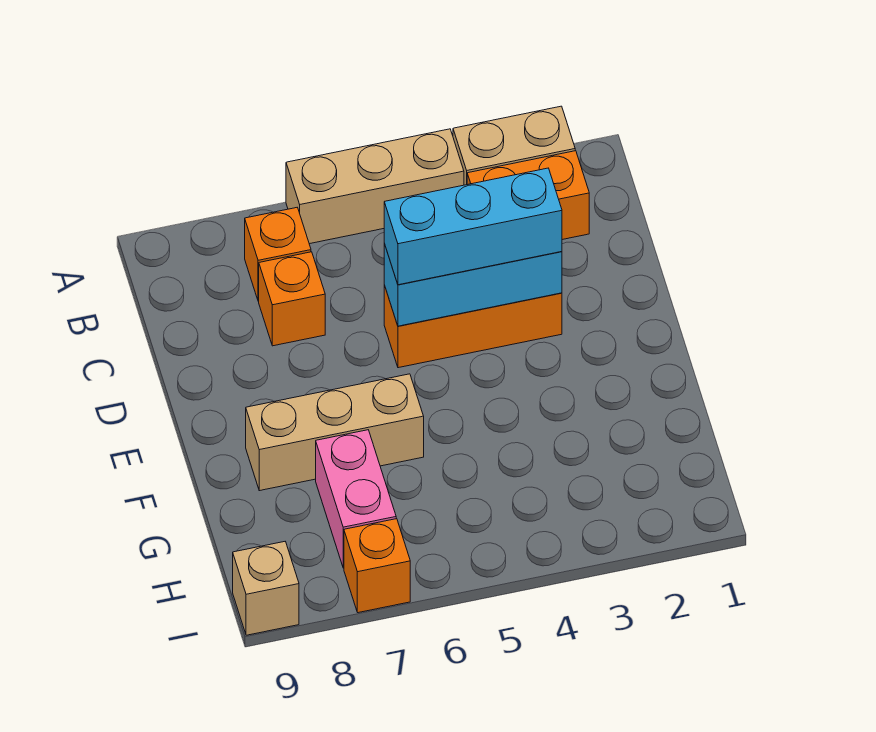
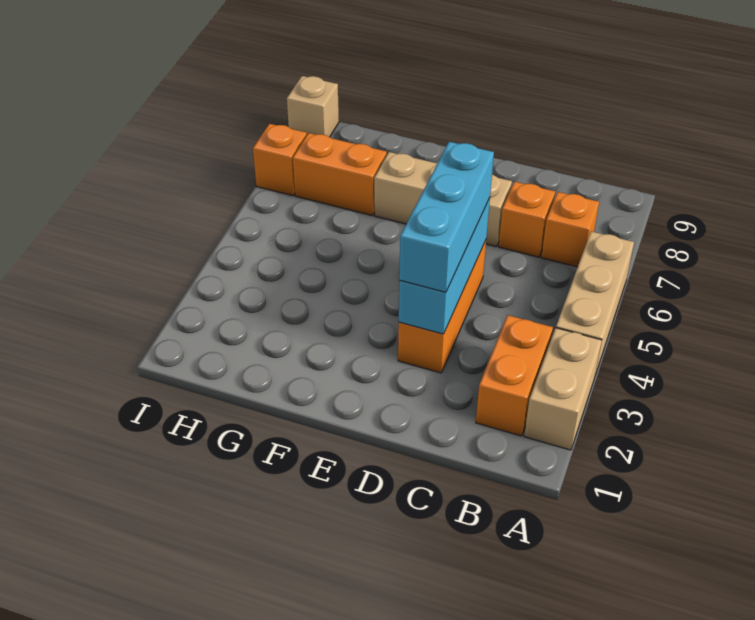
tan 1x3 brick [246,374,424,491] -> tan 1x3 brick turned to [374,152,512,246]
pink 1x2 brick [316,430,396,568] -> orange 1x2 brick [293,133,387,216]

